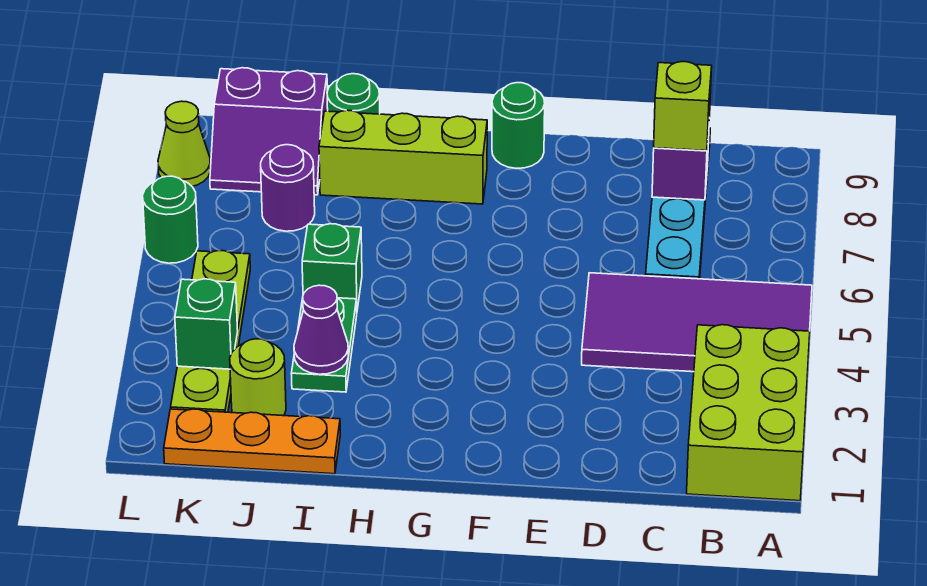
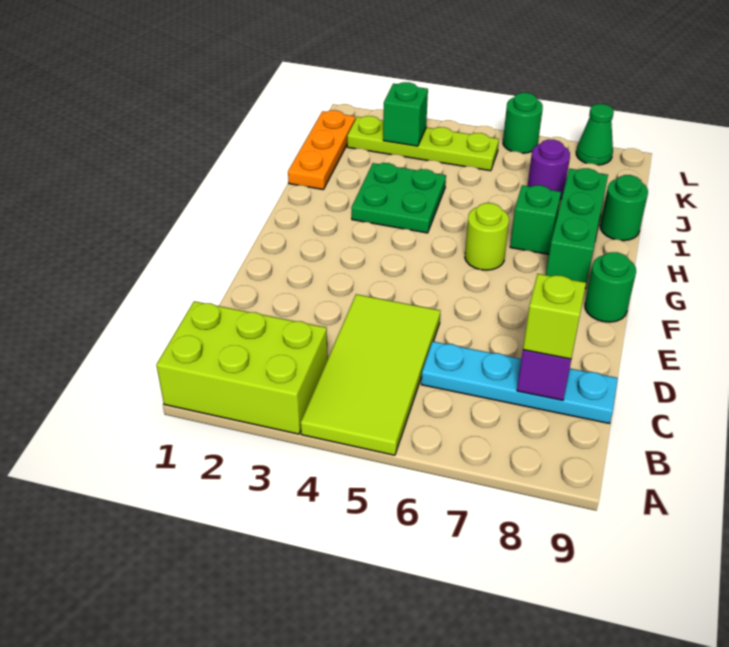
purple 2x4 tile [582,273,812,372] -> lime 2x4 tile [301,294,440,455]
lime 1x3 brick [319,110,487,204] -> green 1x3 brick [546,168,608,288]
green 1x2 plate [291,298,357,392] -> green 2x2 plate [351,163,446,233]
purple 1x1 cone [294,285,348,374] -> none
green 1x1 brick [302,224,362,309] -> green 1x1 brick moved to [510,185,561,254]
lime 1x1 round brick [230,339,286,416] -> lime 1x1 round brick moved to [465,203,509,270]
purple 2x2 slope [210,68,328,195] -> none
lime 1x1 cone [158,101,211,186] -> green 1x1 cone [576,104,614,165]

